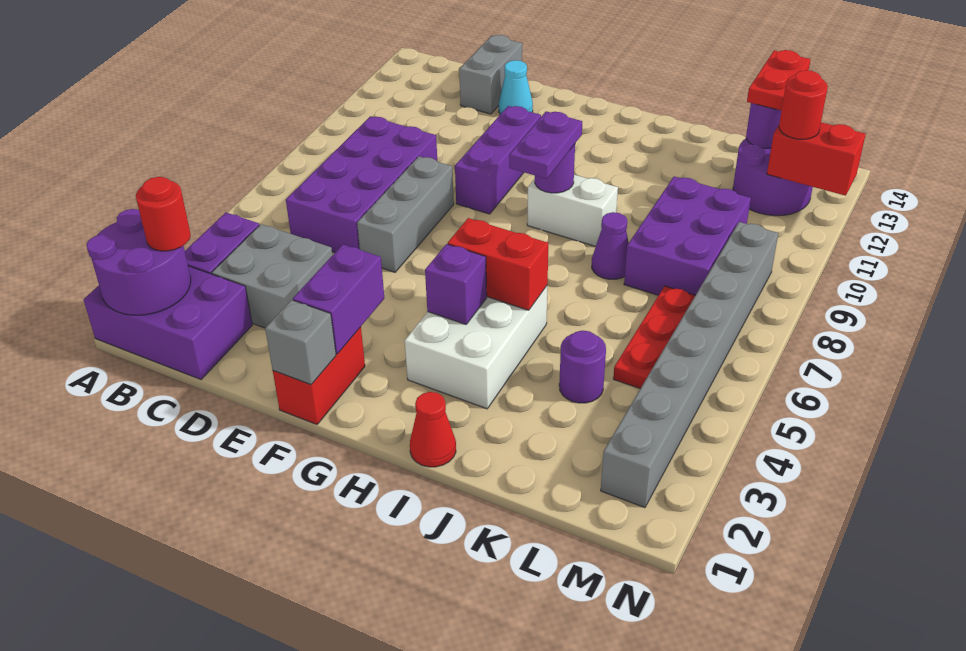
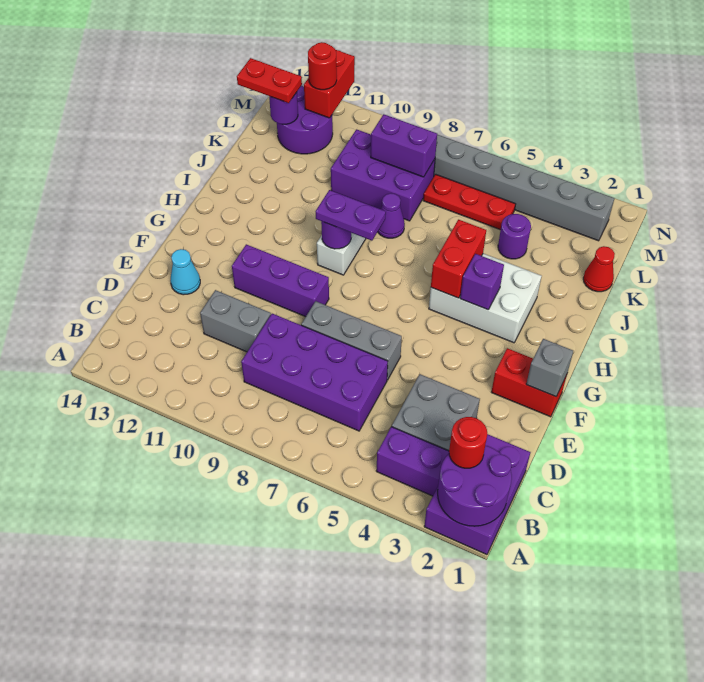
grey 1x2 brick [459,35,522,114] -> grey 1x2 brick moved to [200,290,271,352]
purple 1x2 brick [293,245,384,354] -> purple 1x2 brick moved to [371,114,437,177]
red 1x1 cone [410,392,456,467] -> red 1x1 cone moved to [583,246,615,292]

